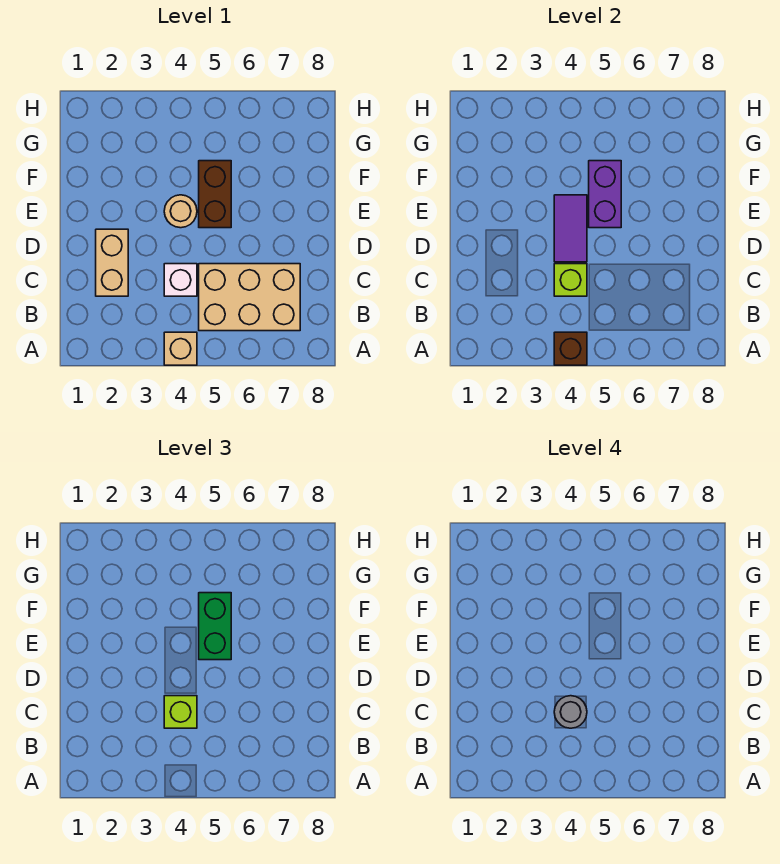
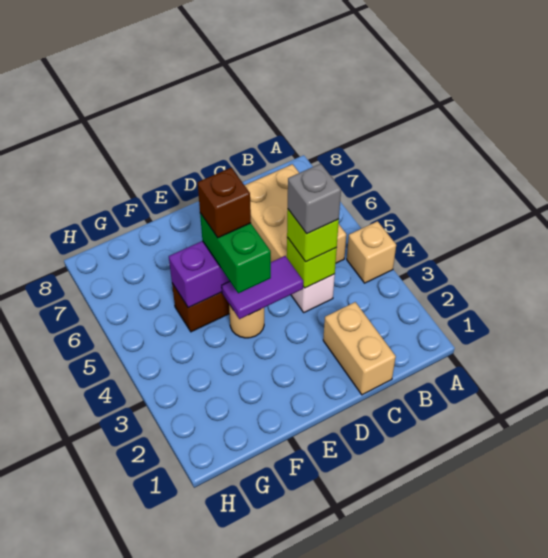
brown 1x1 brick [554,332,587,365] -> brown 1x1 brick moved to [198,168,251,238]
tan 1x2 brick [96,229,128,296] -> tan 1x2 brick turned to [323,302,396,395]
grey 1x1 round brick [554,696,587,728] -> grey 1x1 brick [288,164,341,234]
green 1x2 brick [199,593,231,660] -> green 1x2 brick turned to [200,213,271,293]

